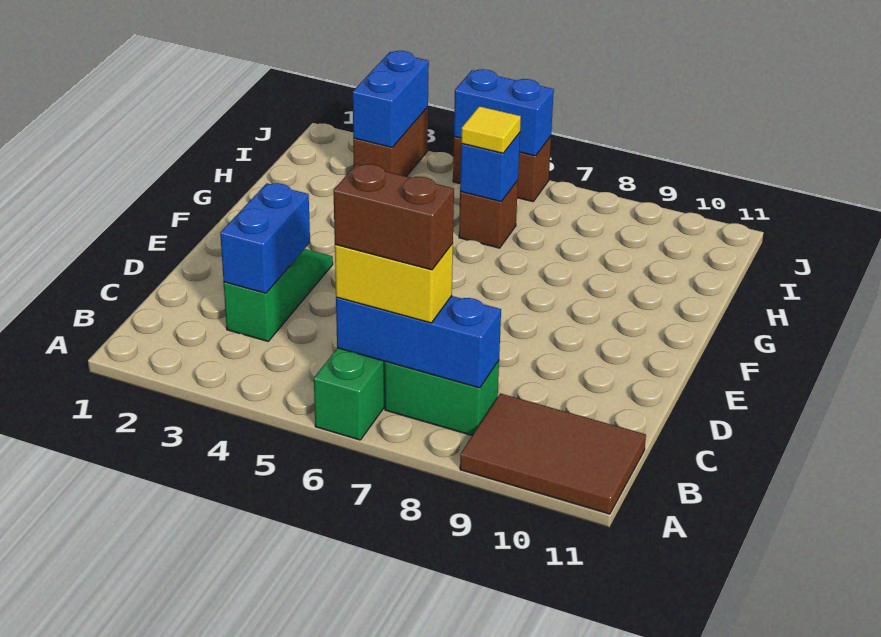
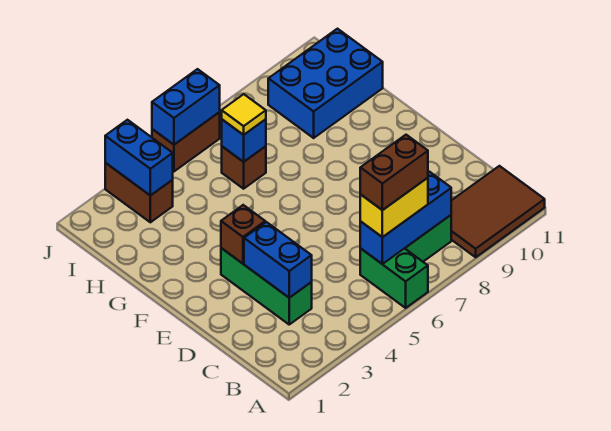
green 1x3 slope [224,249,333,341] -> green 1x3 brick [221,248,312,324]
none -> brown 1x1 brick [221,205,265,264]
none -> blue 2x3 brick [268,29,383,138]

